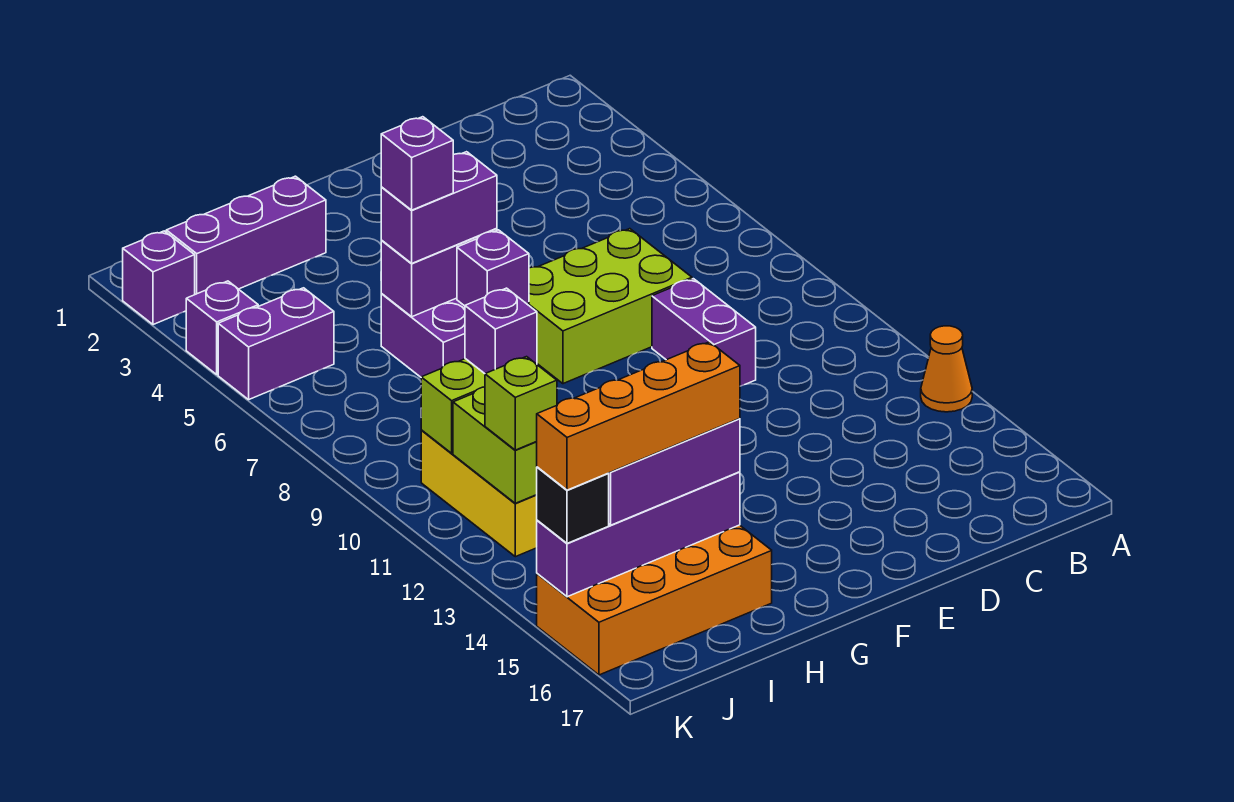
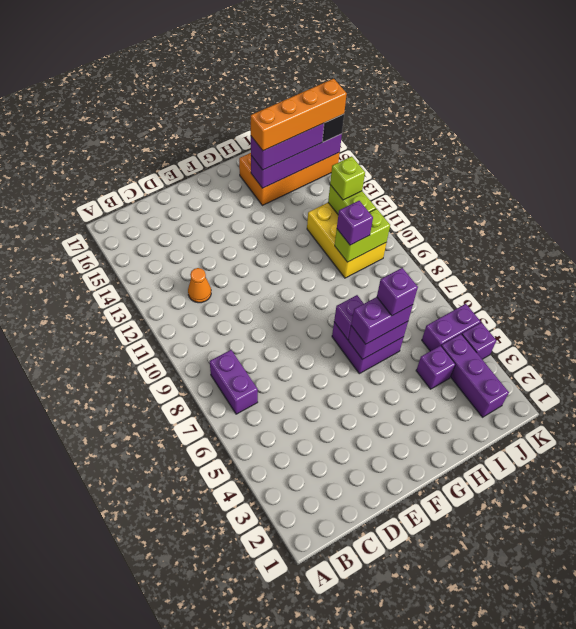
orange 1x1 cone [921,326,972,412] -> orange 1x1 cone moved to [188,268,211,303]
lime 2x3 brick [529,229,692,384] -> none
purple 1x2 brick [652,279,756,386] -> purple 1x2 brick moved to [210,350,258,414]
purple 1x3 brick [166,176,326,294] -> purple 1x3 brick turned to [441,334,509,417]
purple 1x1 brick [123,231,195,325] -> purple 1x1 brick moved to [416,346,455,389]

